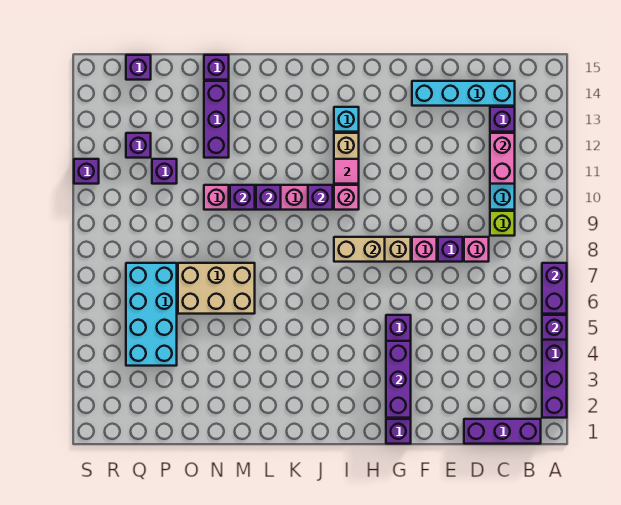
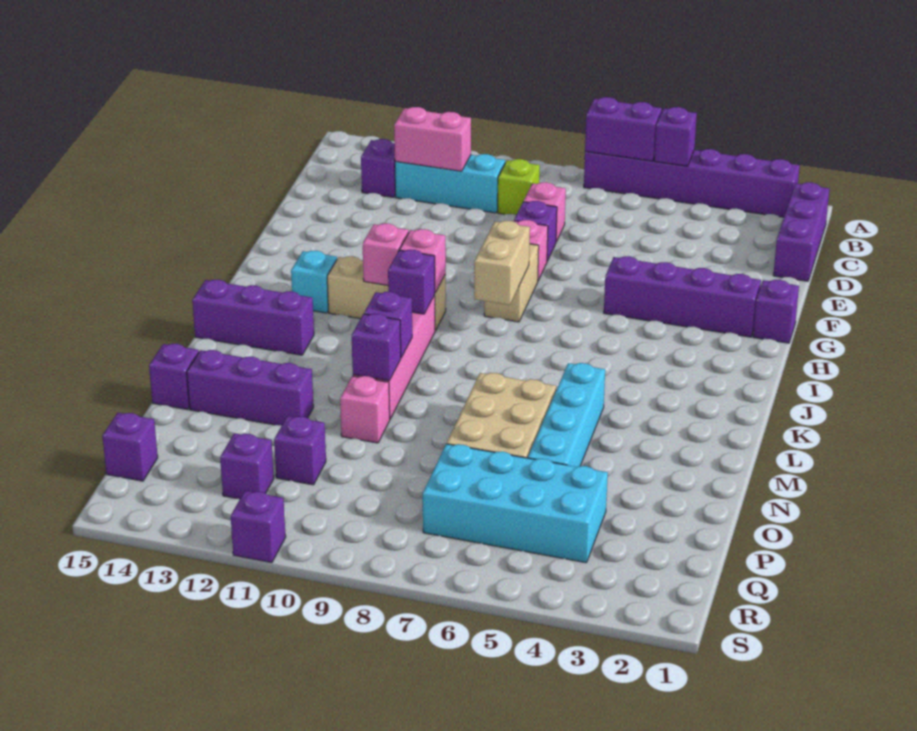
cyan 1x4 brick [412,81,515,106] -> cyan 1x4 brick moved to [528,363,605,467]
purple 1x3 brick [386,341,411,418] -> purple 1x3 brick moved to [192,280,314,355]
pink 1x1 tile [334,159,359,184] -> pink 1x1 brick [363,223,409,285]

